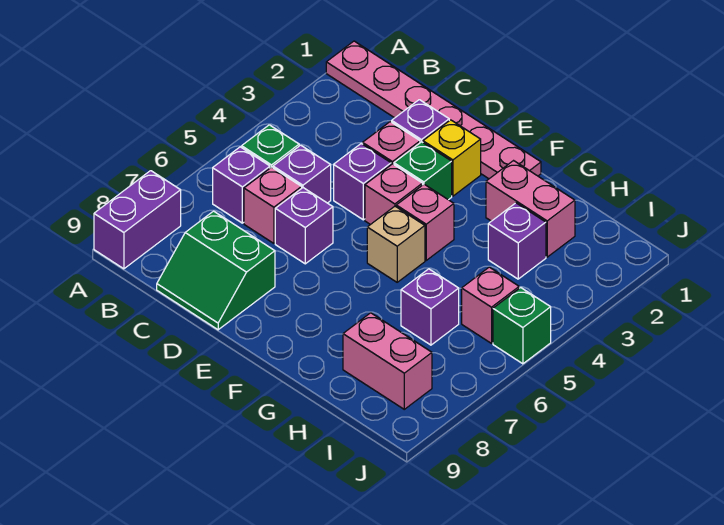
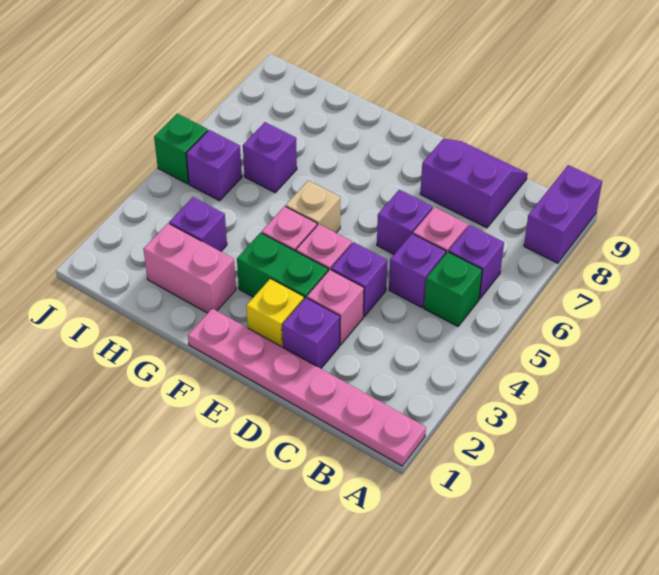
green 2x2 slope [157,211,275,330] -> purple 2x2 slope [420,139,528,228]
green 1x1 brick [394,142,452,200] -> green 1x2 brick [237,233,328,299]
pink 1x2 brick [343,313,432,409] -> none
pink 1x1 brick [462,267,519,343] -> purple 1x1 brick [186,130,242,201]

